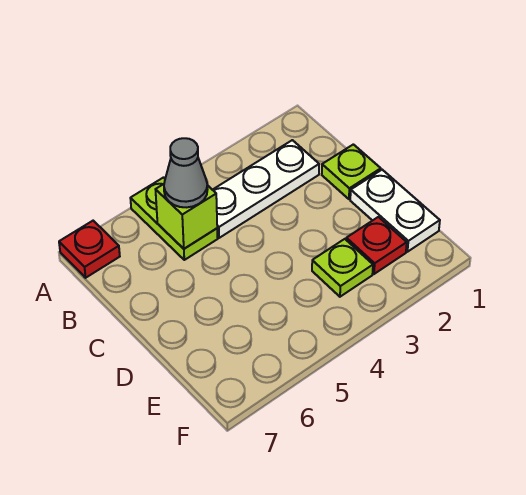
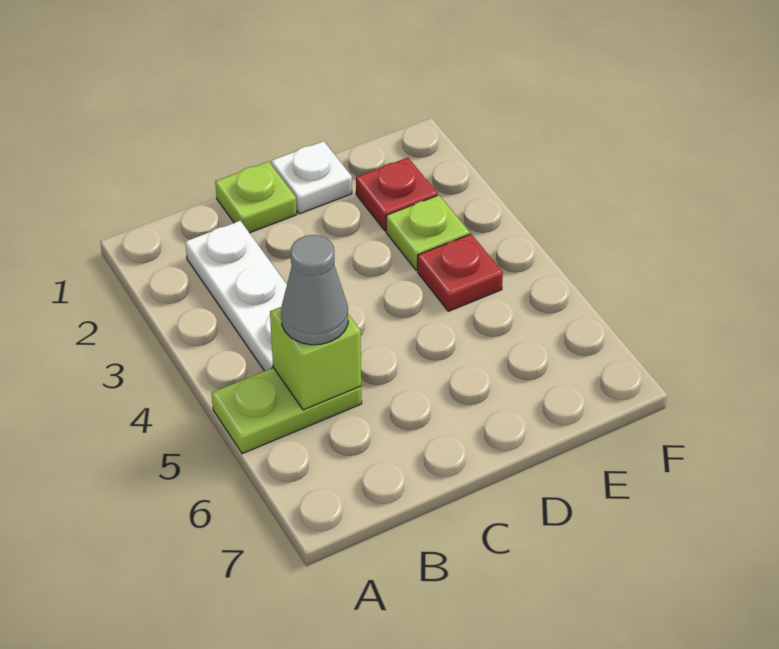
red 1x1 plate [59,221,120,278] -> red 1x1 plate moved to [418,234,503,311]
white 1x2 plate [350,170,440,252] -> white 1x1 plate [271,141,352,214]

